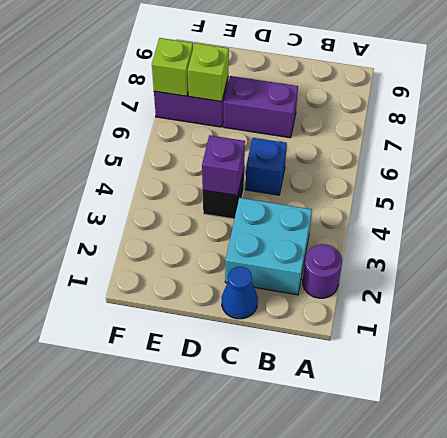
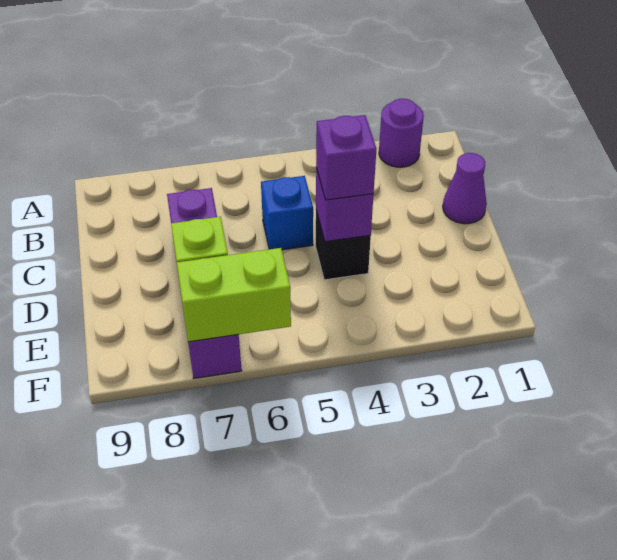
cyan 2x2 brick [225,198,312,295] -> none
blue 1x1 cone [222,267,258,319] -> purple 1x1 cone [443,153,487,224]
none -> purple 1x1 brick [316,115,376,200]
lime 1x1 brick [152,38,193,96] -> lime 1x2 brick [177,248,291,342]

